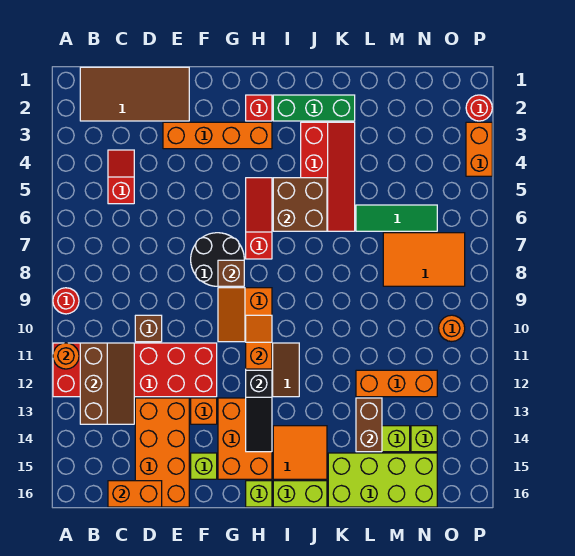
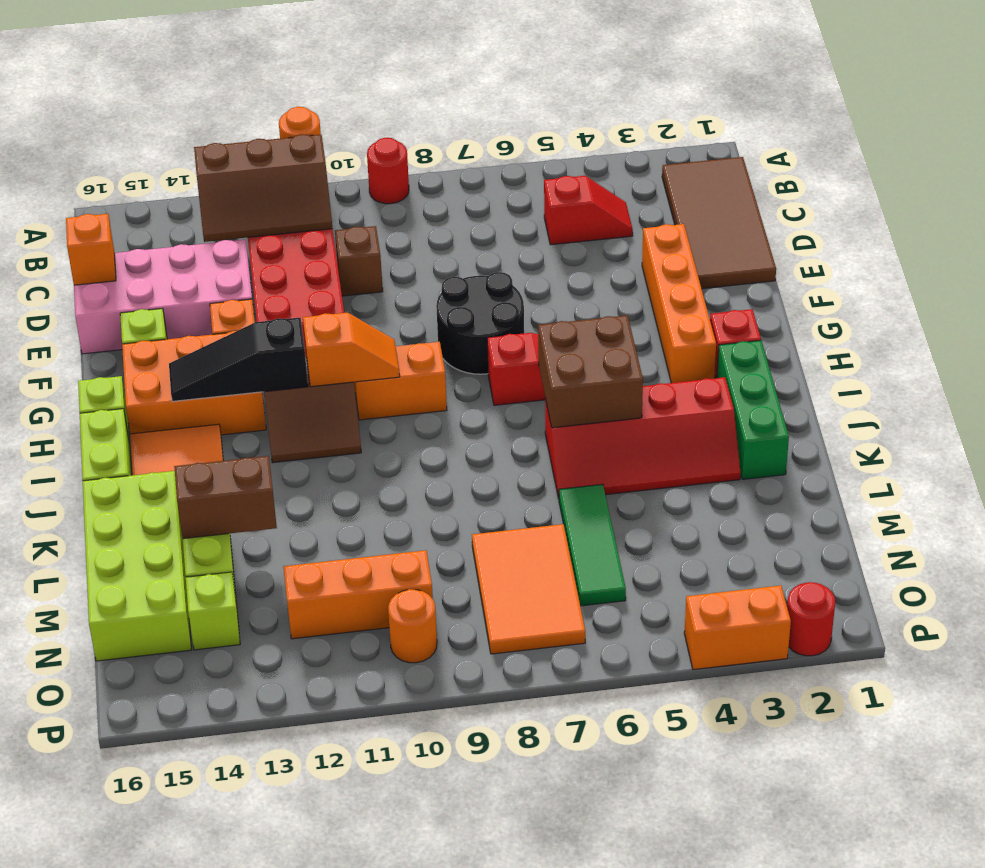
orange 1x2 brick [108,481,162,507] -> orange 1x1 brick [66,213,116,285]
orange 2x4 brick [135,398,189,507] -> pink 2x4 brick [74,240,252,354]
brown 1x1 brick [218,260,244,286] -> none
orange 1x3 brick [356,370,437,397] -> orange 1x3 brick turned to [283,550,433,639]

